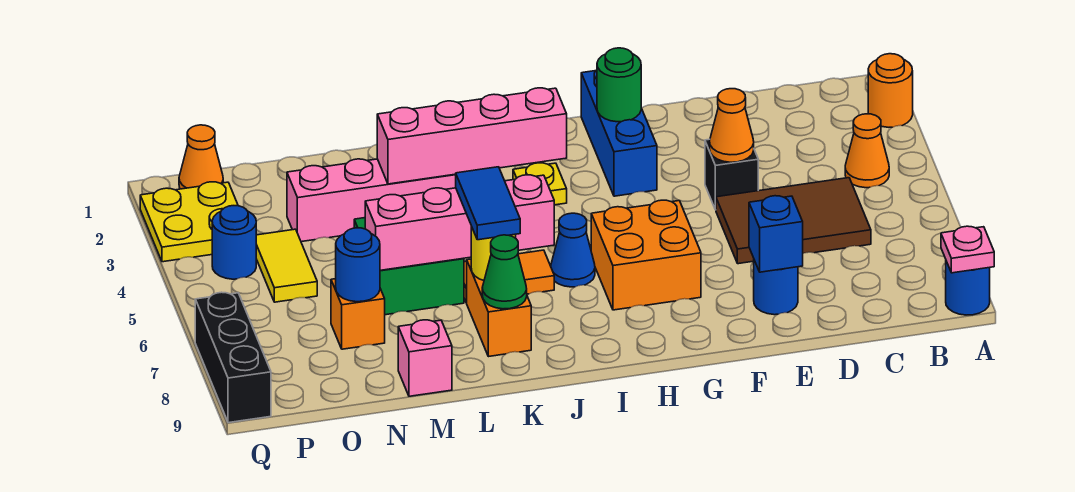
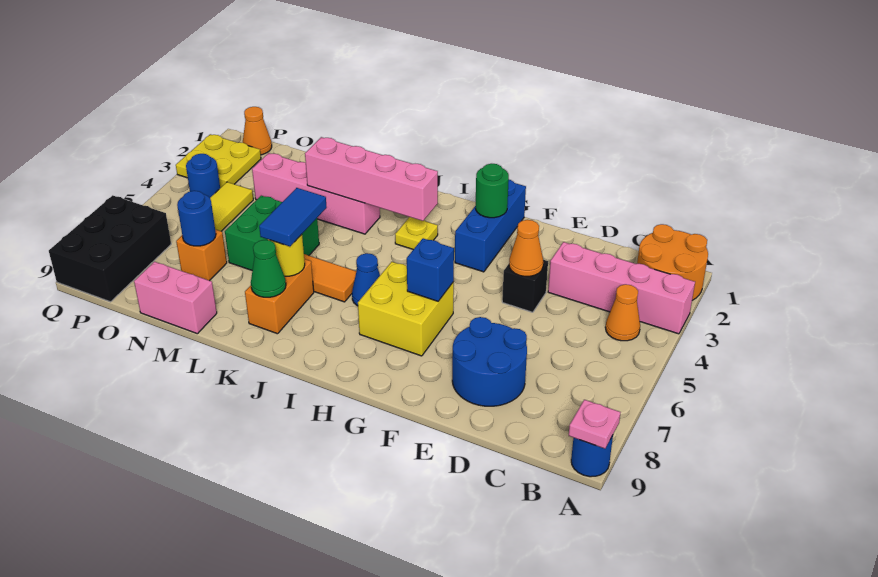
orange 1x1 round brick [868,54,913,127] -> orange 2x2 round brick [637,224,708,300]
brown 2x3 tile [716,178,871,264] -> none
blue 1x1 round brick [754,260,798,315] -> blue 2x2 round brick [452,317,527,406]
blue 1x1 brick [749,196,803,272] -> blue 1x1 brick moved to [407,238,454,301]
orange 2x2 brick [591,200,701,310] -> yellow 2x2 brick [358,262,454,356]
pink 1x4 brick [365,175,554,270] -> pink 1x4 brick moved to [548,242,695,334]
pink 1x1 brick [398,320,452,396] -> pink 1x2 brick [134,262,217,334]
black 1x3 brick [195,292,271,423] -> black 2x3 brick [49,195,171,302]

